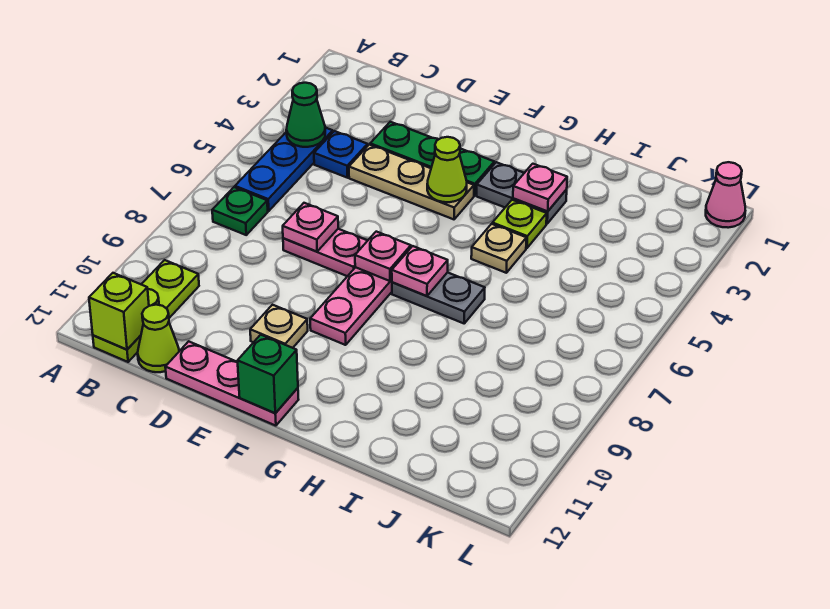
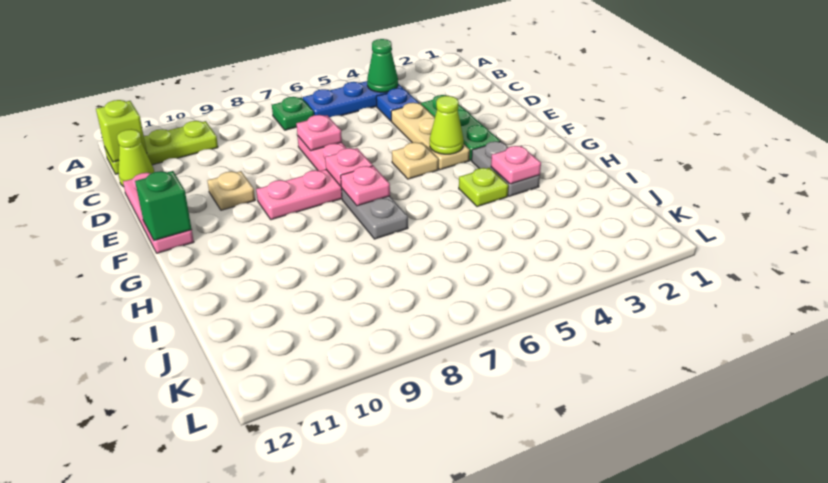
tan 1x1 plate [471,224,526,273] -> tan 1x1 plate moved to [392,142,438,179]
pink 1x1 cone [706,162,745,228] -> none

